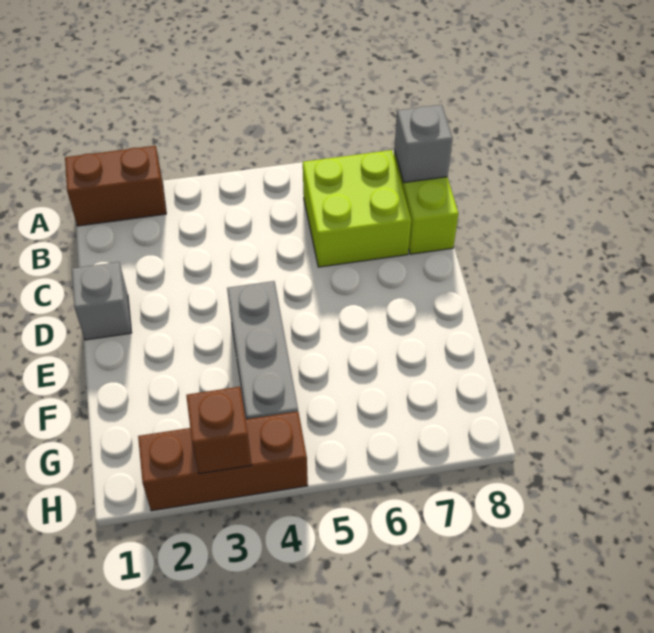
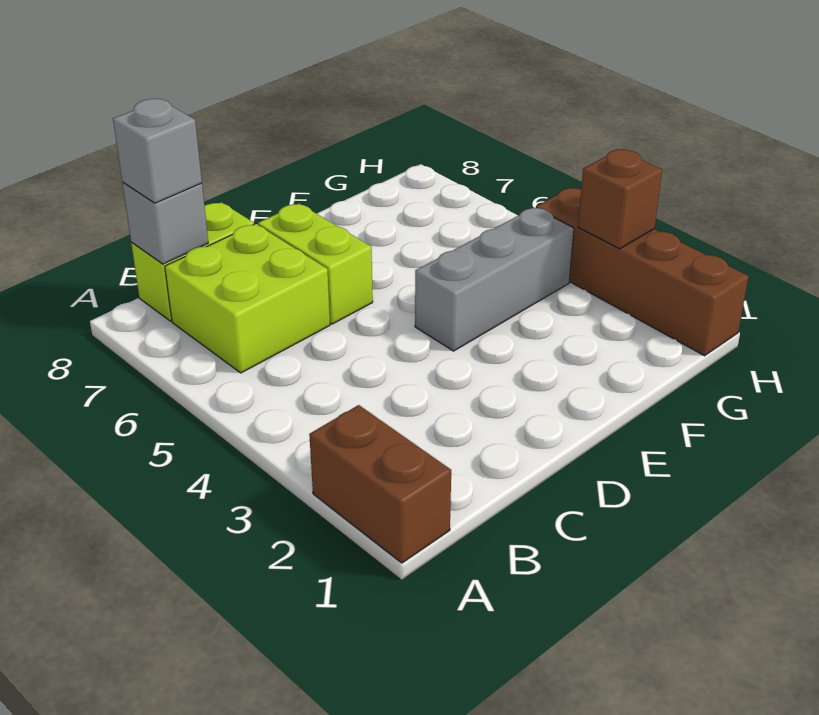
grey 1x1 brick [72,262,132,340] -> grey 1x1 brick moved to [113,99,202,203]
none -> lime 1x2 brick [258,204,373,324]
brown 1x3 brick [138,412,308,511] -> brown 1x4 brick [536,188,749,356]

